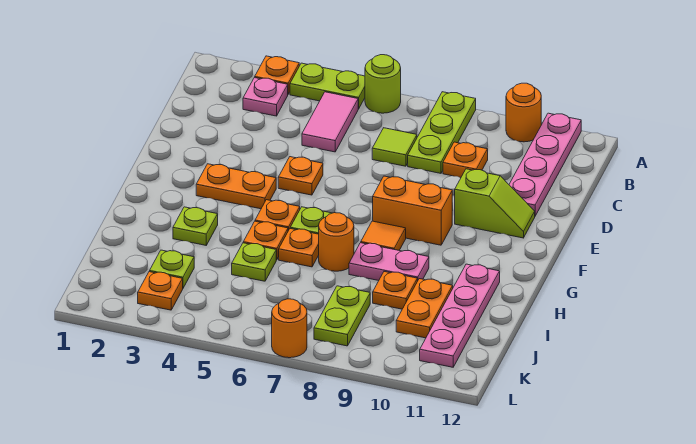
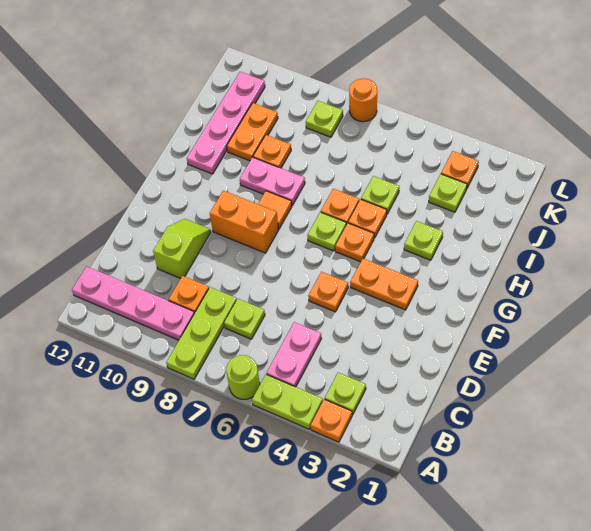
orange 1x1 round brick [506,83,541,142] -> none
pink 1x4 plate [509,113,581,216] -> pink 1x4 plate turned to [72,267,194,340]
pink 1x1 plate [243,78,288,116] -> lime 1x1 plate [325,373,366,415]
pink 1x2 tile [302,92,358,152] -> pink 1x2 plate [266,322,321,387]
lime 1x1 tile [372,128,417,166] -> lime 1x1 plate [224,299,265,339]
lime 1x2 slope [455,169,535,238] -> lime 1x2 slope turned to [153,219,211,278]
orange 1x1 round brick [319,213,354,271] -> none
lime 1x2 plate [314,286,370,346] -> lime 1x1 plate [306,101,343,137]

